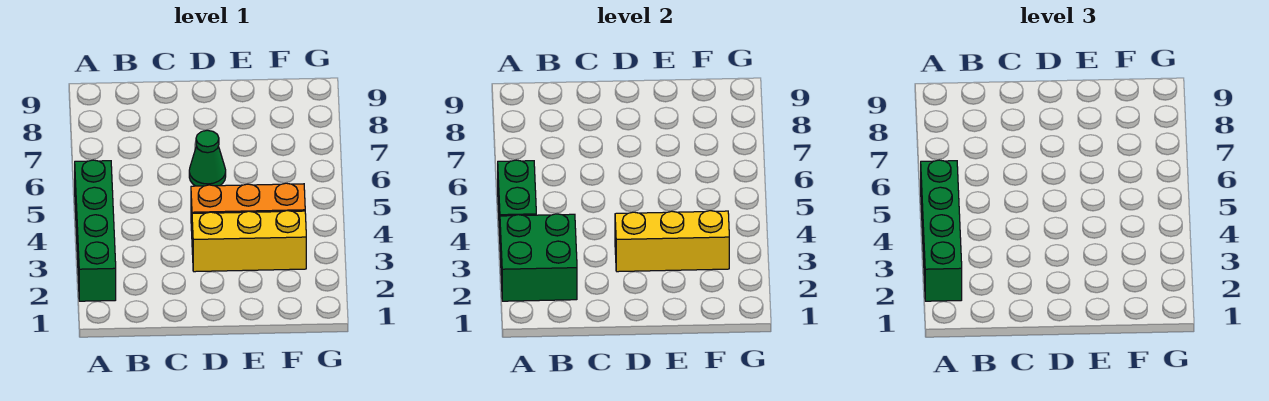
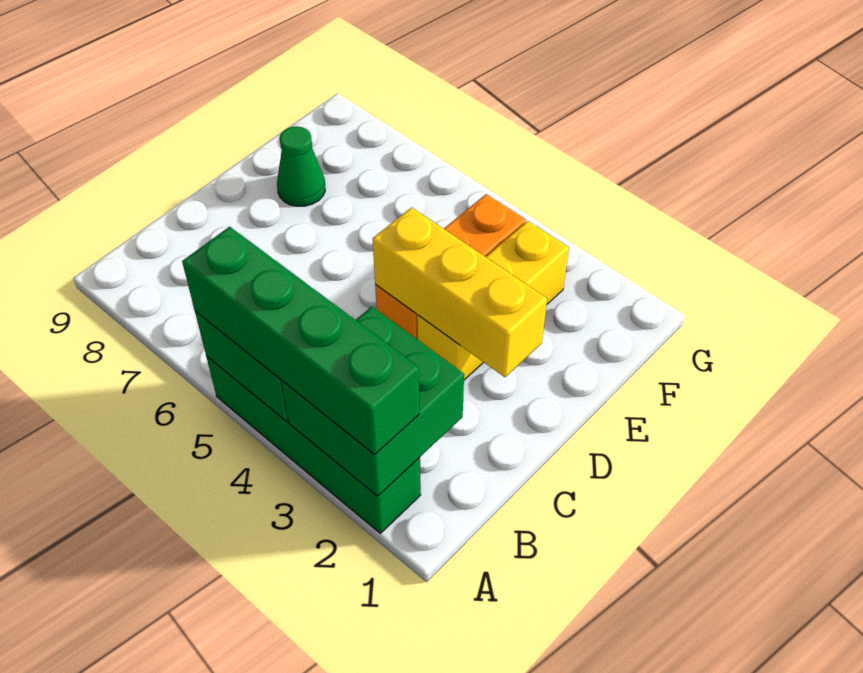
yellow 1x3 brick [615,211,729,272] -> yellow 1x3 brick turned to [373,207,547,377]
green 1x1 cone [189,130,226,186] -> green 1x1 cone moved to [277,126,325,206]

